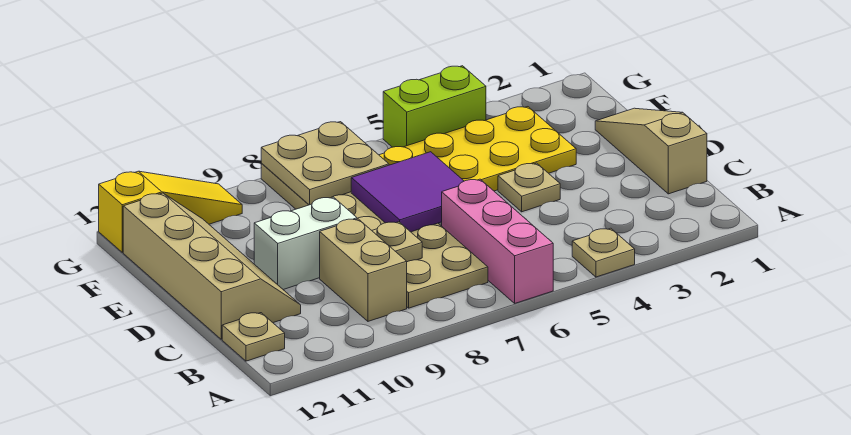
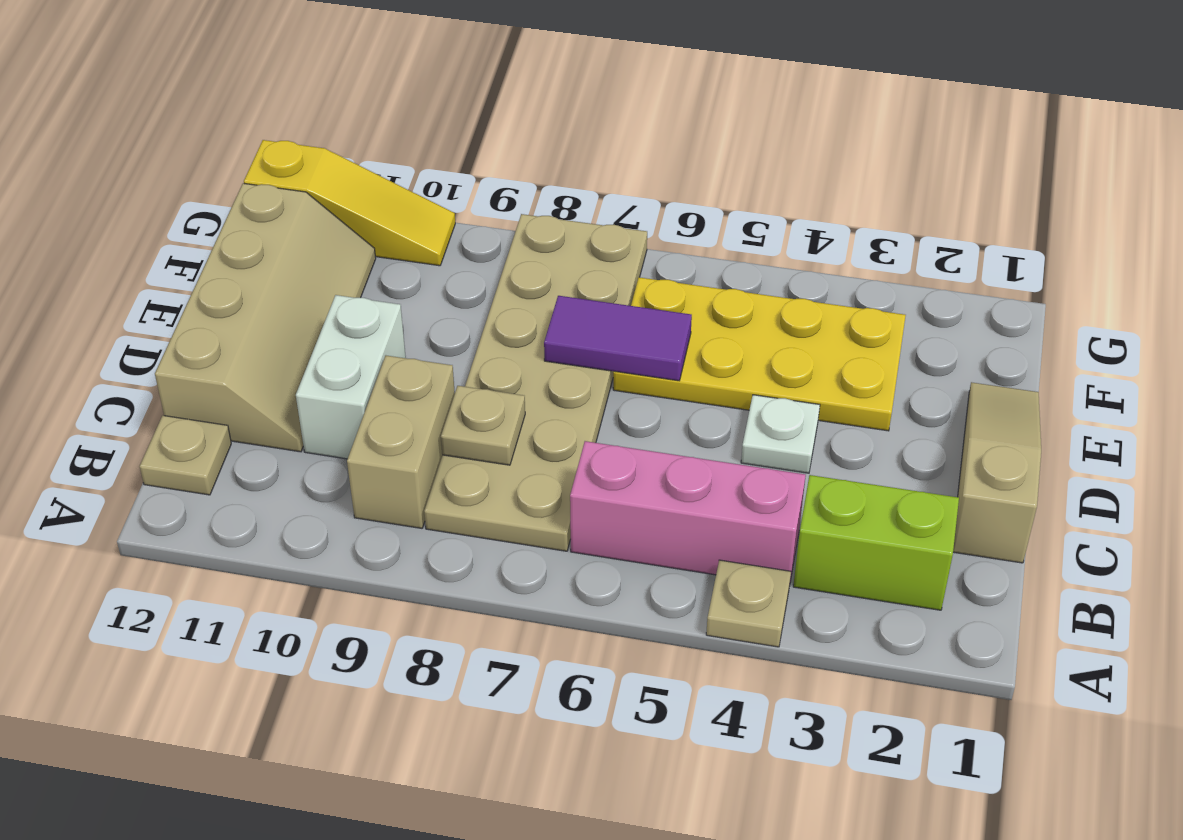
pink 1x3 brick [442,179,553,303] -> pink 1x3 brick turned to [570,441,806,581]
tan 1x1 plate [498,163,560,212] -> white 1x1 plate [741,395,820,473]
purple 2x2 tile [351,152,464,232] -> purple 1x2 tile [544,296,692,381]
white 1x2 brick [254,197,357,290] -> white 1x2 brick turned to [296,295,406,459]
tan 2x2 plate [261,122,389,205] -> none
lime 1x2 brick [383,66,486,147] -> lime 1x2 brick moved to [793,475,959,610]

